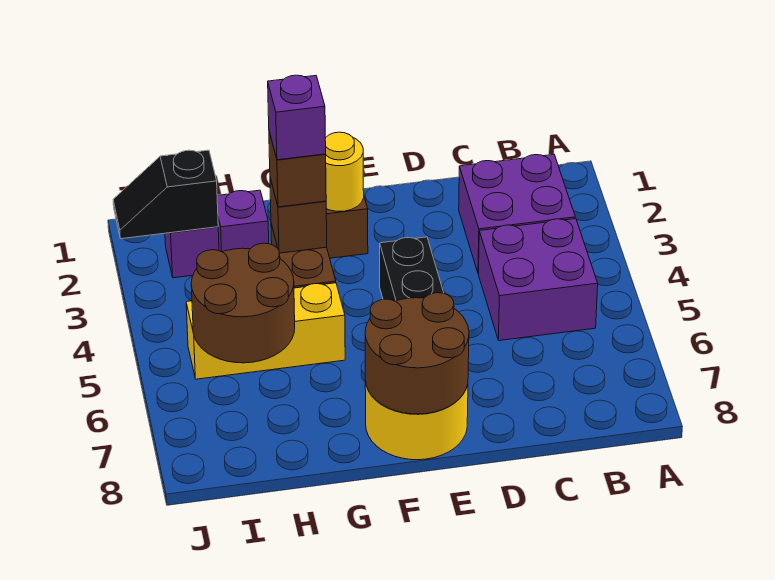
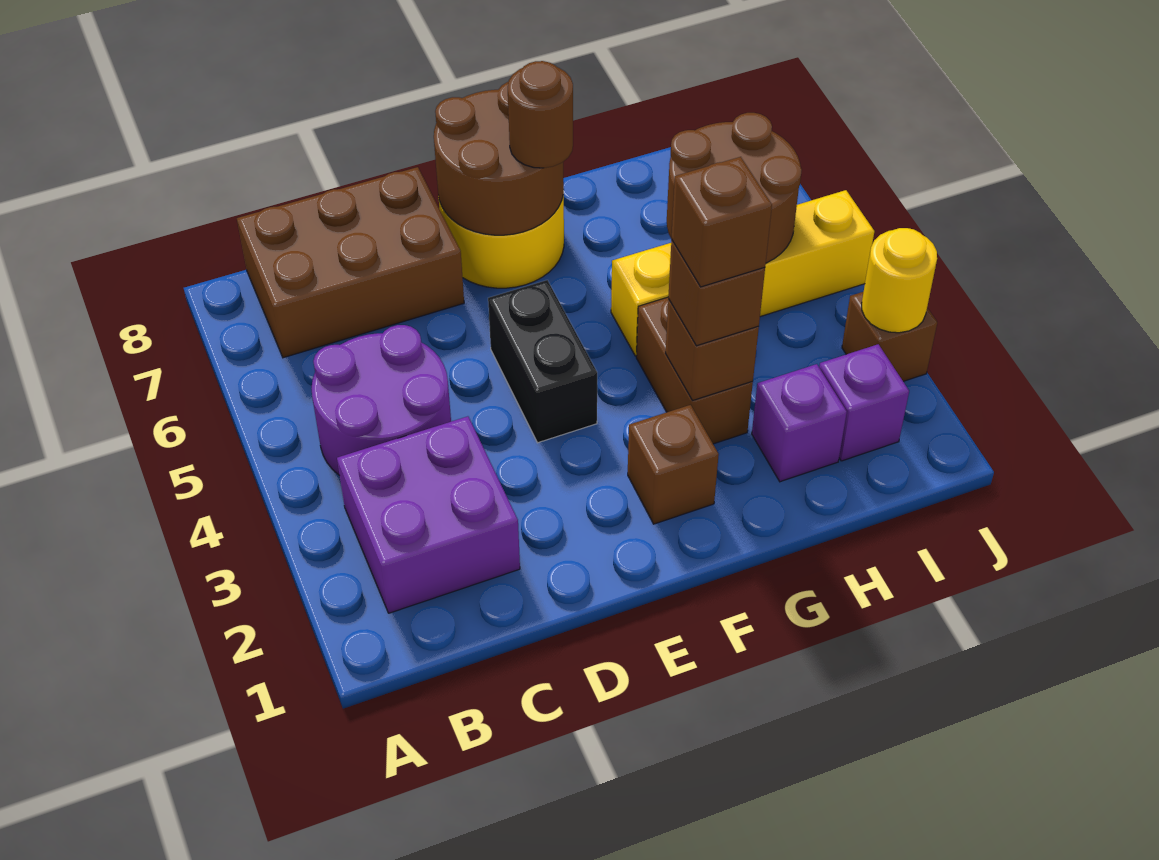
purple 2x2 brick [479,219,598,341] -> purple 2x2 round brick [311,325,451,476]
none -> brown 2x3 brick [237,167,464,358]
yellow 1x1 round brick [325,132,364,211] -> yellow 1x1 round brick moved to [862,228,937,333]
none -> brown 1x1 round brick [508,61,573,168]
purple 1x1 brick [268,75,326,160] -> brown 1x1 brick [672,157,772,287]
yellow 1x3 brick [186,283,345,379] -> yellow 1x4 brick [611,190,874,356]
black 1x2 slope [113,150,218,239] -> none
none -> brown 1x1 brick [842,292,937,381]

